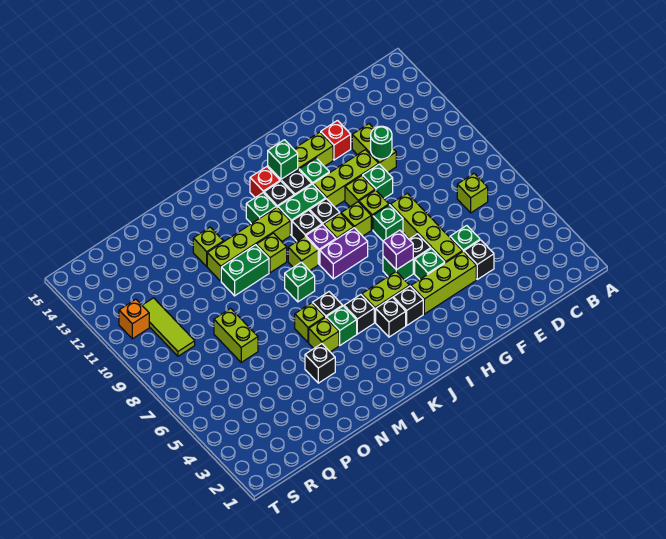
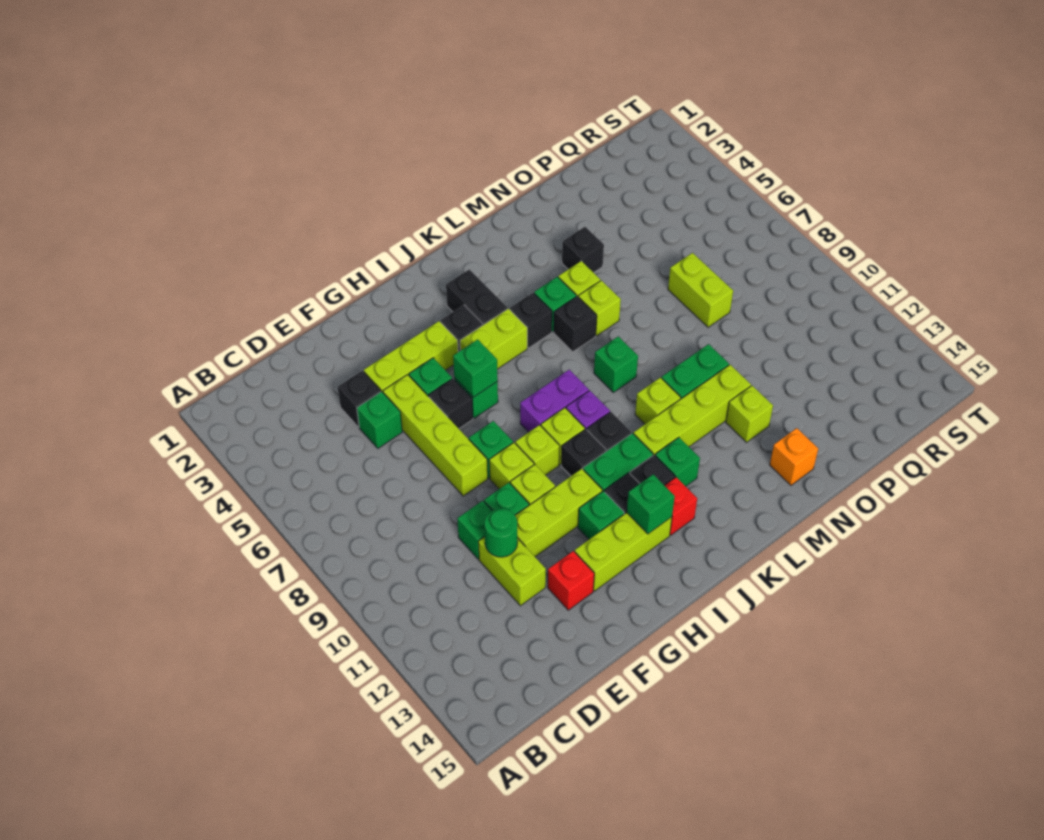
lime 1x1 brick [457,173,488,213] -> none
none -> green 1x1 brick [457,501,492,559]
purple 1x1 brick [383,230,413,270] -> green 1x1 brick [453,339,498,397]
black 1x1 brick [376,298,406,337] -> black 1x2 brick [446,269,508,325]
lime 1x1 brick [288,236,318,271] -> none
lime 1x3 tile [142,298,195,356] -> none
orange 1x1 brick [119,299,149,339] -> orange 1x1 brick moved to [770,428,818,485]

